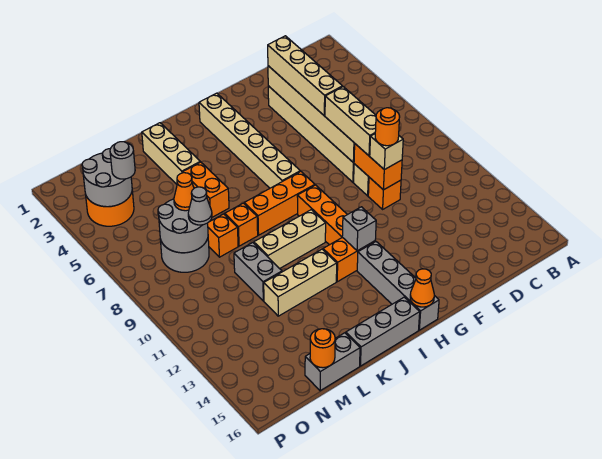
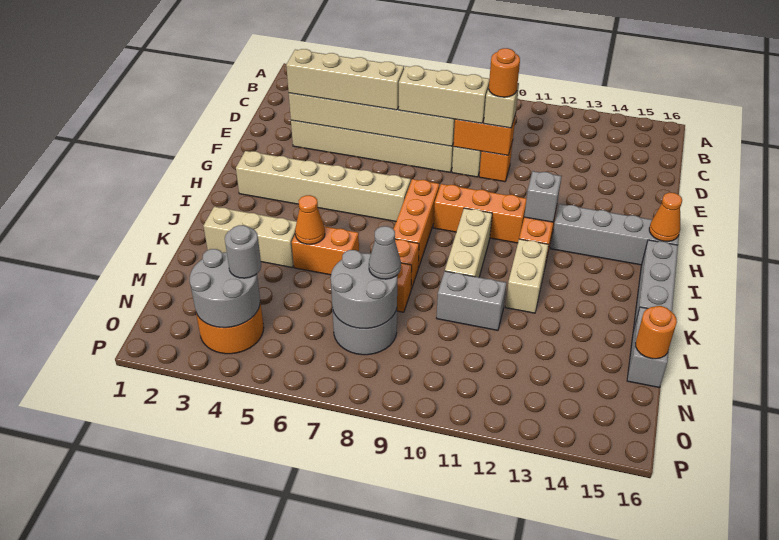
tan 1x3 brick [264,249,337,316] -> tan 1x2 brick [505,239,548,313]
orange 1x1 cone [174,173,194,211] -> orange 1x1 cone moved to [295,195,325,244]

